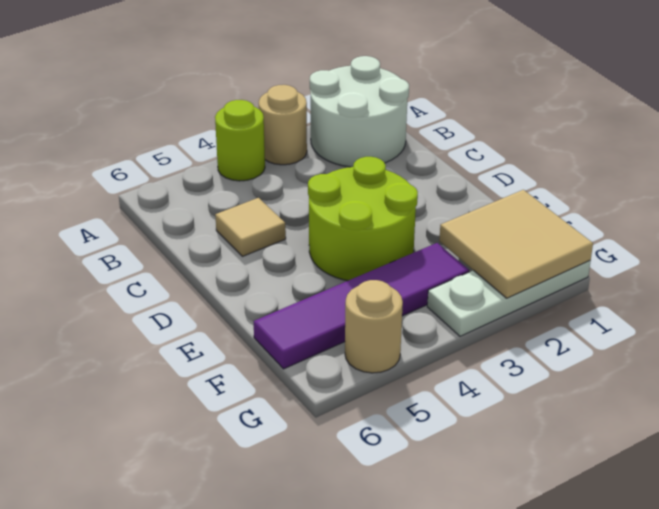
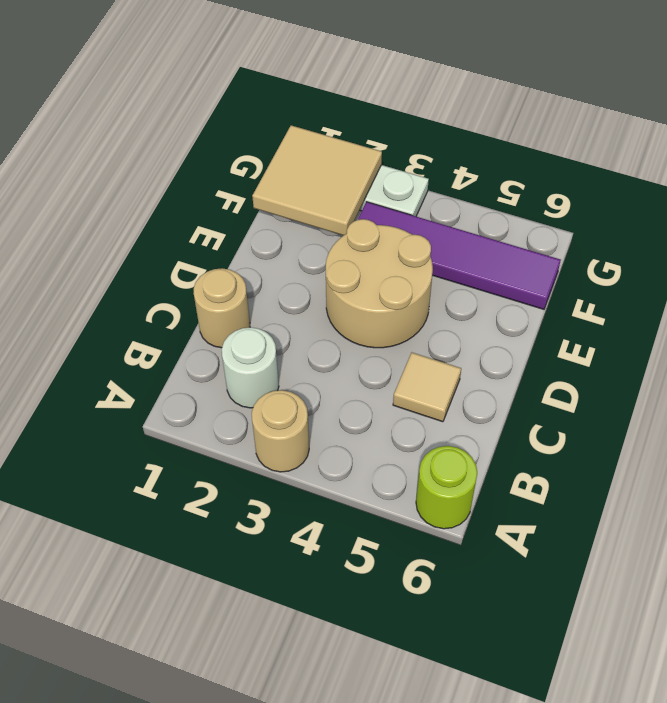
white 2x2 round brick [310,56,409,167] -> white 1x1 round brick [222,327,279,408]
lime 1x1 round brick [215,100,265,181] -> lime 1x1 round brick moved to [416,446,477,529]
lime 2x2 round brick [308,157,418,281] -> tan 2x2 round brick [326,219,433,348]
tan 1x1 round brick [345,280,403,373] -> tan 1x1 round brick moved to [194,268,250,348]

